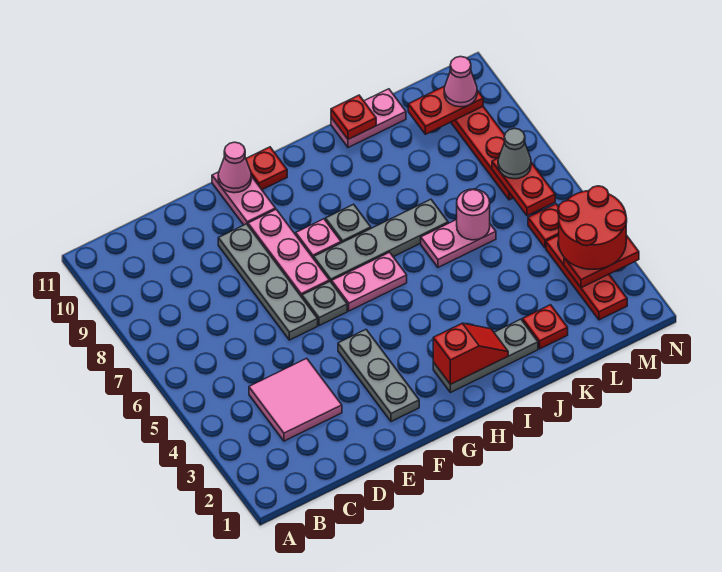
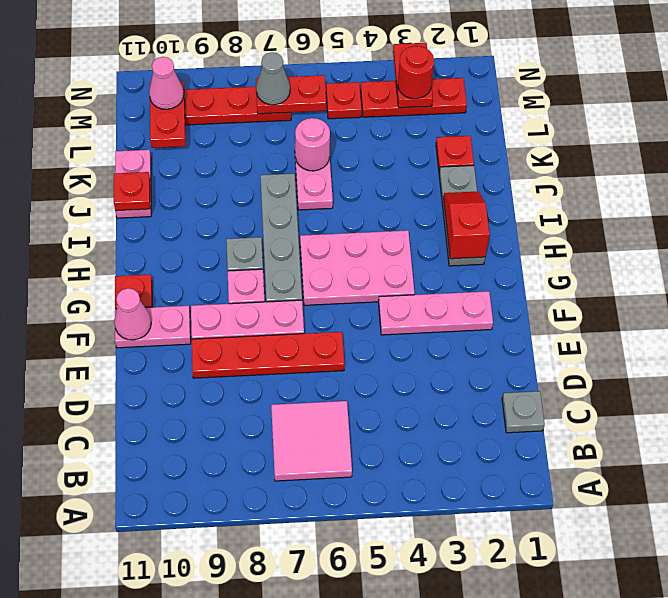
pink 2x2 tile [249,358,342,441] -> pink 2x2 tile moved to [271,401,352,481]
grey 1x4 plate [218,224,318,340] -> red 1x4 plate [192,332,344,378]
grey 1x3 plate [338,330,419,422] -> pink 1x3 plate [379,291,493,335]
grey 1x1 plate [302,281,347,326] -> grey 1x1 plate moved to [502,391,545,433]
pink 1x2 plate [332,252,407,311] -> pink 2x3 plate [300,230,415,305]
red 2x2 round brick [558,186,627,269] -> red 1x1 round brick [398,46,434,99]

